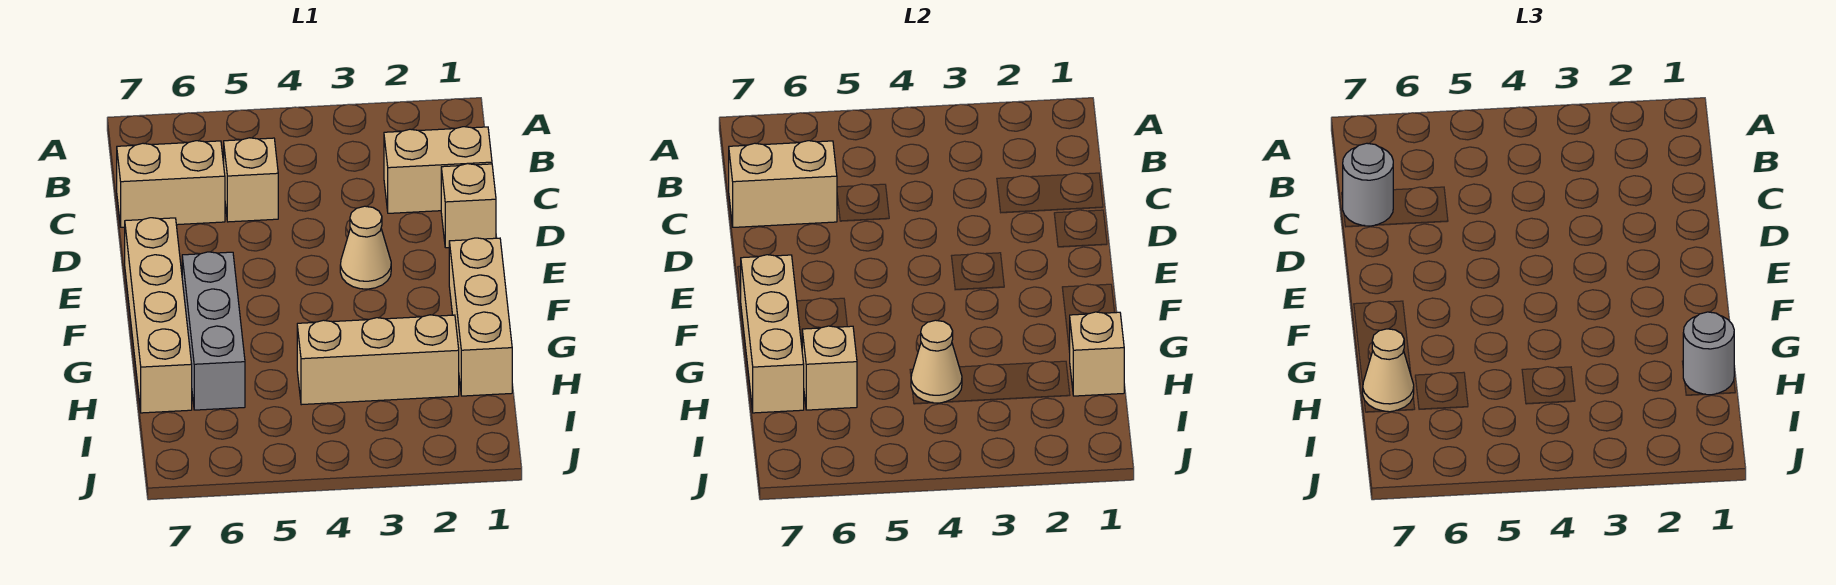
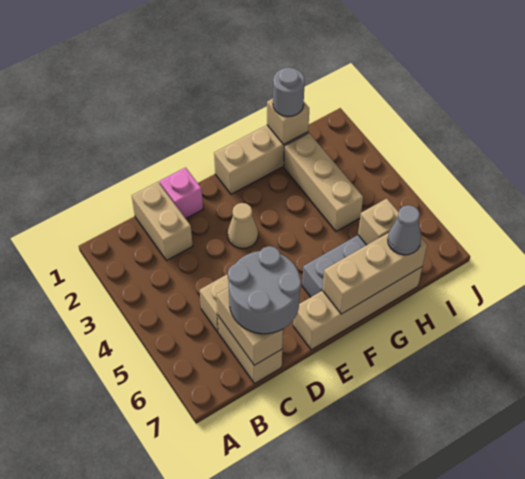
grey 1x1 round brick [1342,143,1393,226] -> grey 2x2 round brick [228,246,301,334]
tan 1x1 brick [441,164,496,248] -> pink 1x1 brick [159,168,203,219]
tan 1x1 cone [911,320,962,403] -> none
tan 1x1 cone [1363,329,1414,412] -> grey 1x1 cone [388,205,421,255]

